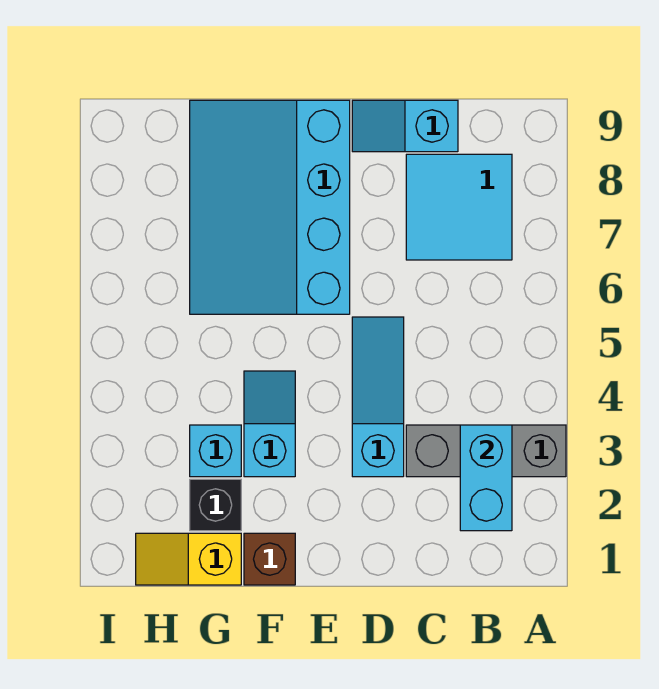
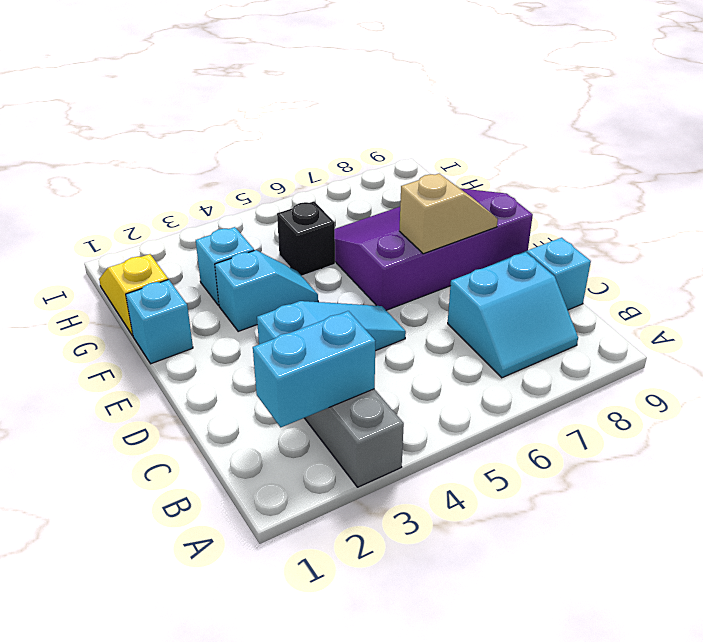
cyan 2x2 tile [406,154,512,260] -> cyan 2x2 slope [448,252,578,378]
cyan 3x4 slope [190,100,350,314] -> purple 3x4 slope [335,188,533,310]
none -> tan 1x2 slope [399,174,498,254]
brown 1x1 brick [244,533,295,585] -> cyan 1x1 brick [126,280,193,364]
black 1x1 brick [190,479,241,531] -> black 1x1 brick moved to [277,201,335,276]

